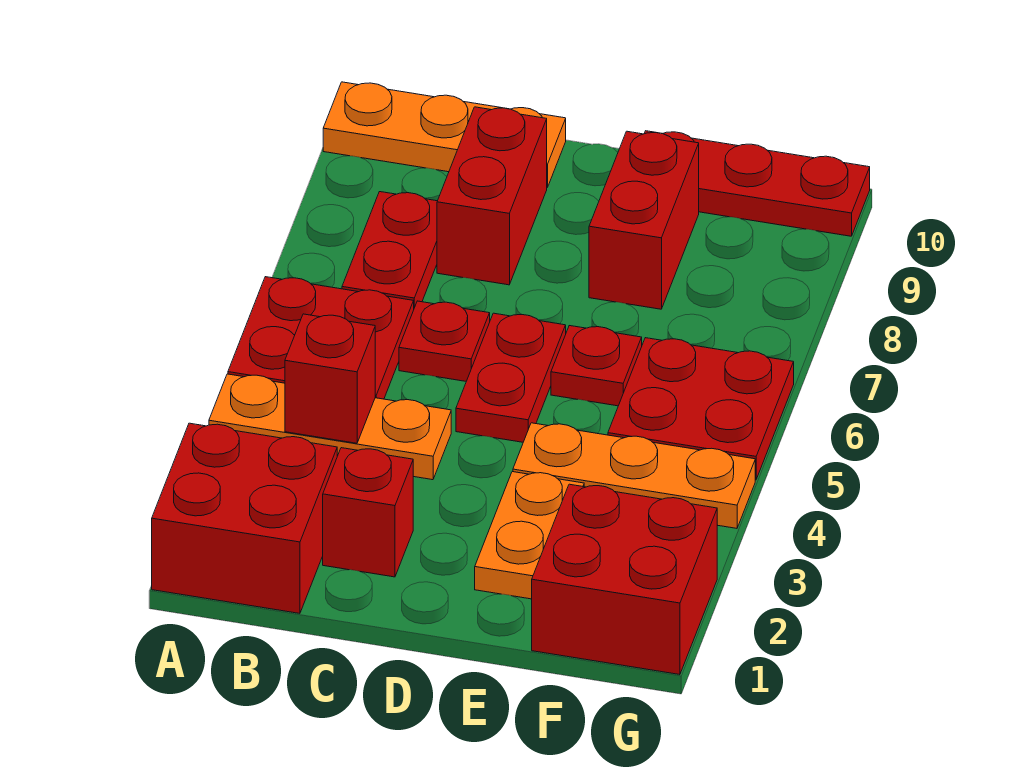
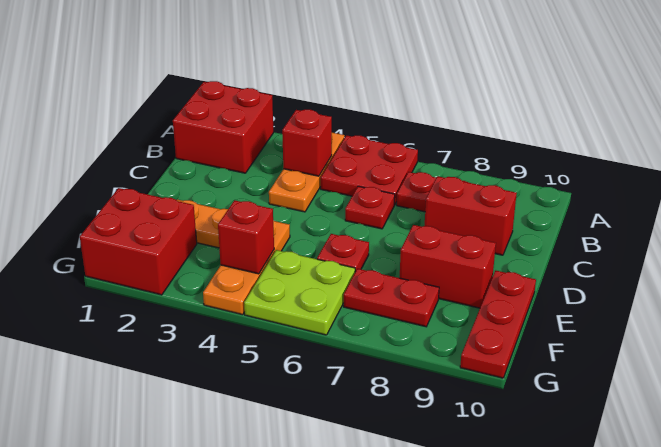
orange 1x3 plate [323,82,566,187] -> none
red 1x1 brick [323,448,413,577] -> red 1x1 brick moved to [218,200,274,274]
red 1x2 plate [456,313,566,442] -> red 1x2 plate moved to [344,269,439,327]
red 2x2 plate [608,338,794,480] -> lime 2x2 plate [244,250,355,335]

